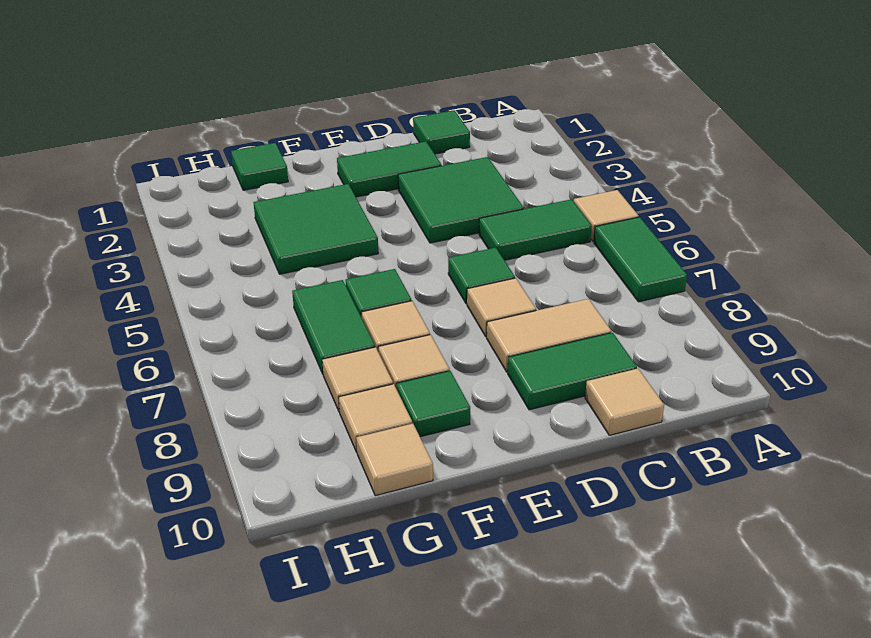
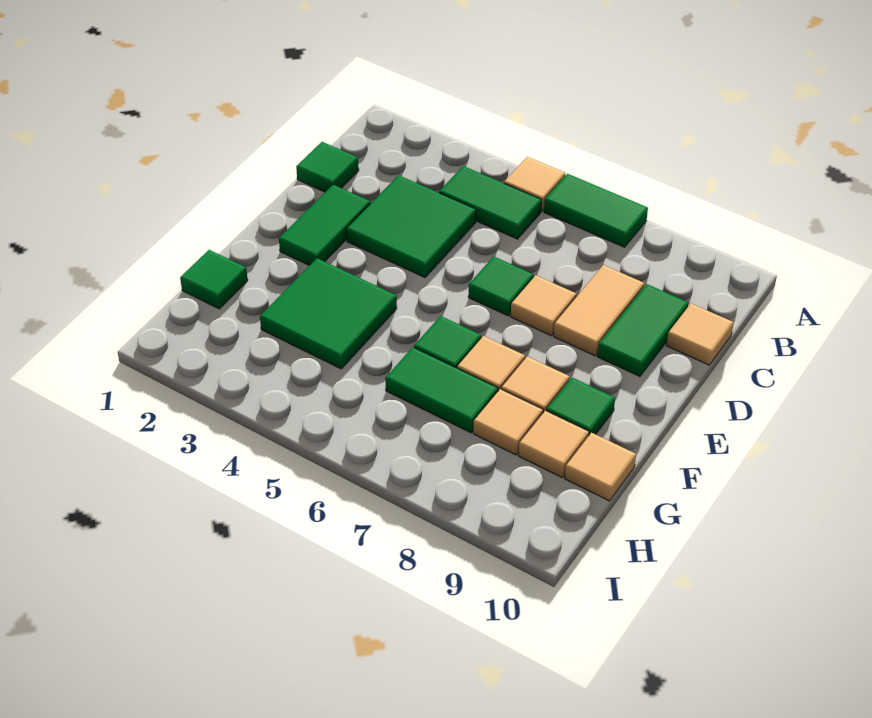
green 1x2 tile [479,199,592,260] -> green 1x2 tile turned to [439,166,541,239]

